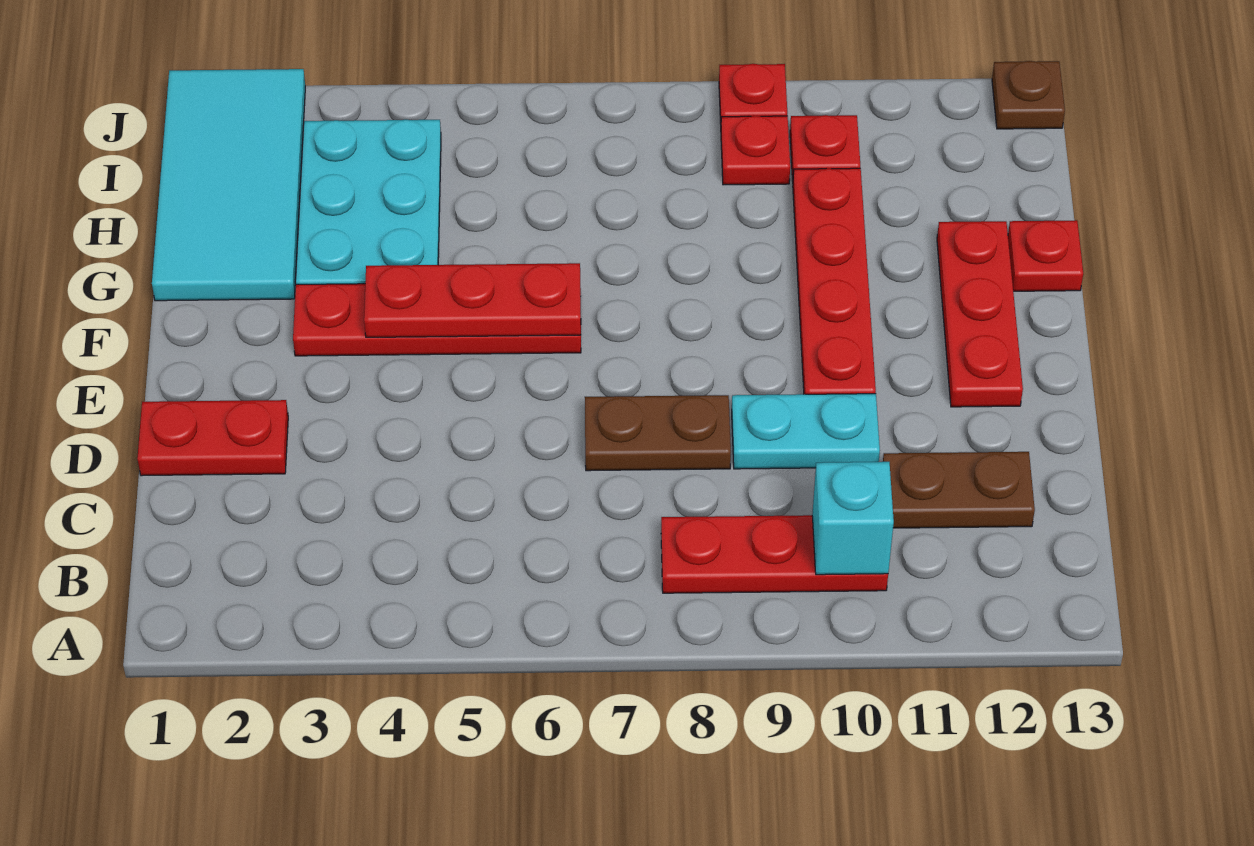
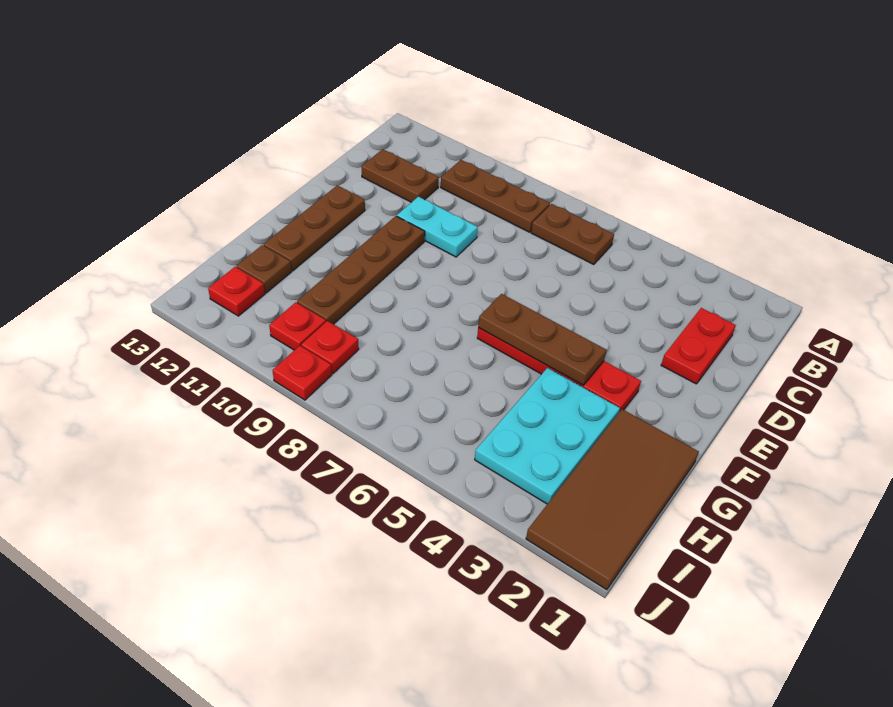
red 1x3 plate [661,515,888,593] -> brown 1x3 plate [441,160,550,232]
cyan 1x1 brick [812,462,894,575] -> none
red 1x2 plate [137,400,288,476] -> red 1x2 plate turned to [661,308,736,384]
brown 1x2 plate [585,395,731,471] -> brown 1x2 plate moved to [531,204,614,265]
red 1x4 plate [793,168,876,394] -> brown 1x4 plate [297,216,425,324]
red 1x3 plate [937,221,1023,407] -> brown 1x3 plate [264,185,365,271]
red 1x3 plate [364,263,581,337] -> brown 1x3 plate [478,294,606,385]
cyan 2x4 tile [152,69,305,301] -> brown 2x4 tile [526,409,699,590]
red 1x1 plate [1008,220,1083,291] -> red 1x1 plate moved to [208,267,265,316]
brown 1x1 plate [992,61,1065,129] -> brown 1x1 plate moved to [237,245,291,293]

